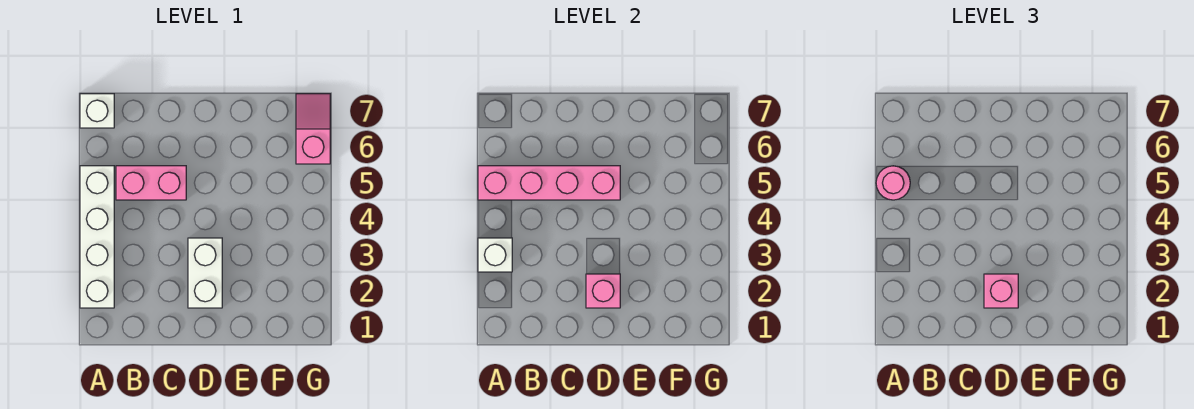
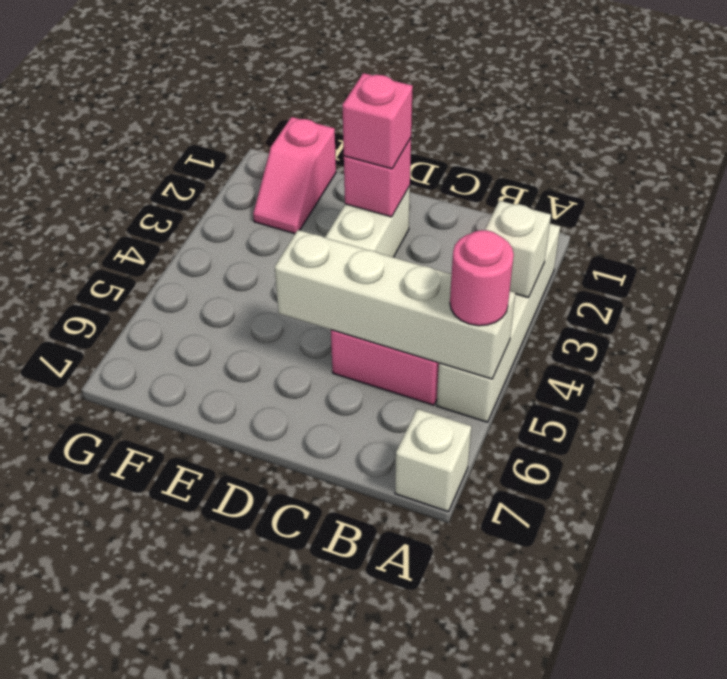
pink 1x4 brick [478,166,620,200] -> white 1x4 brick [275,230,515,379]
pink 1x2 slope [296,94,330,164] -> pink 1x2 slope moved to [253,117,336,234]

